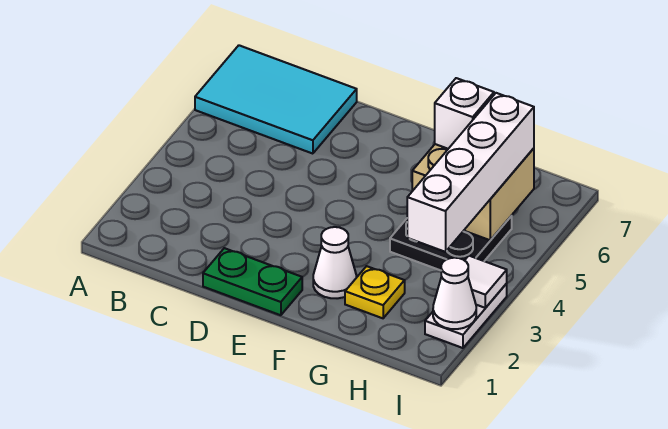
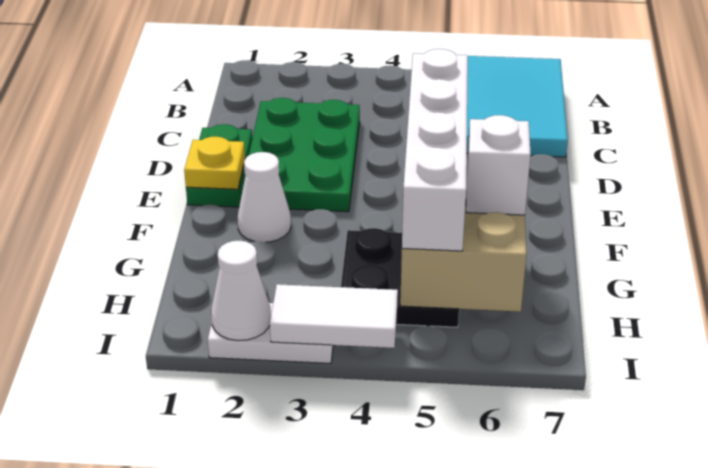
none -> green 2x3 plate [241,98,360,212]
yellow 1x1 plate [345,266,405,318] -> yellow 1x1 plate moved to [184,137,245,189]
white 1x4 brick [407,93,534,252] -> white 1x4 brick turned to [402,49,468,251]
white 1x1 tile [465,256,507,308] -> white 1x2 tile [270,284,398,348]

